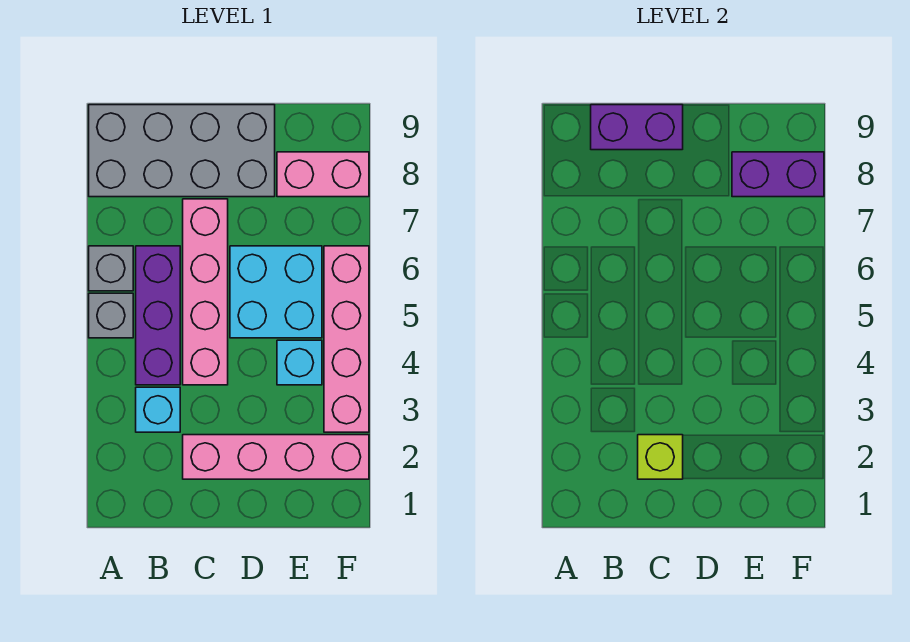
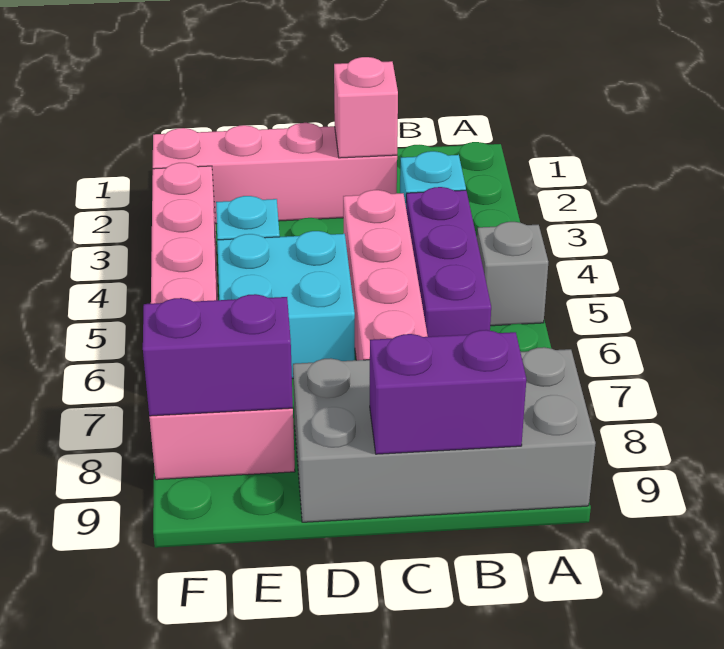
grey 1x1 brick [89,246,133,291] -> none
lime 1x1 brick [638,435,683,479] -> pink 1x1 brick [334,57,398,158]

